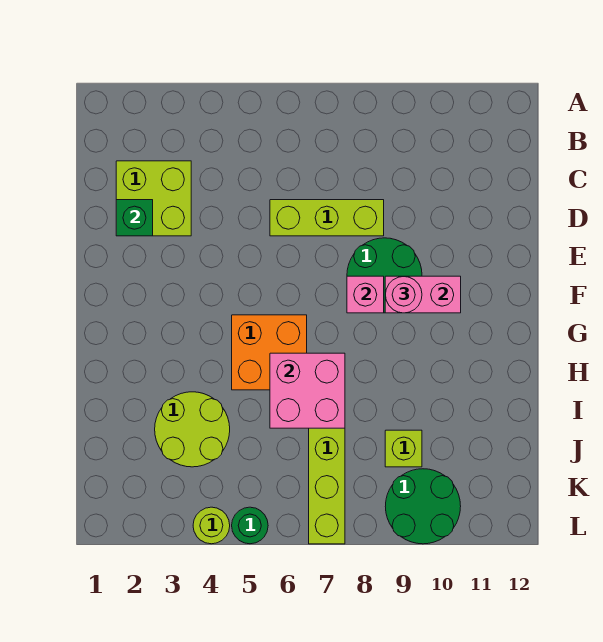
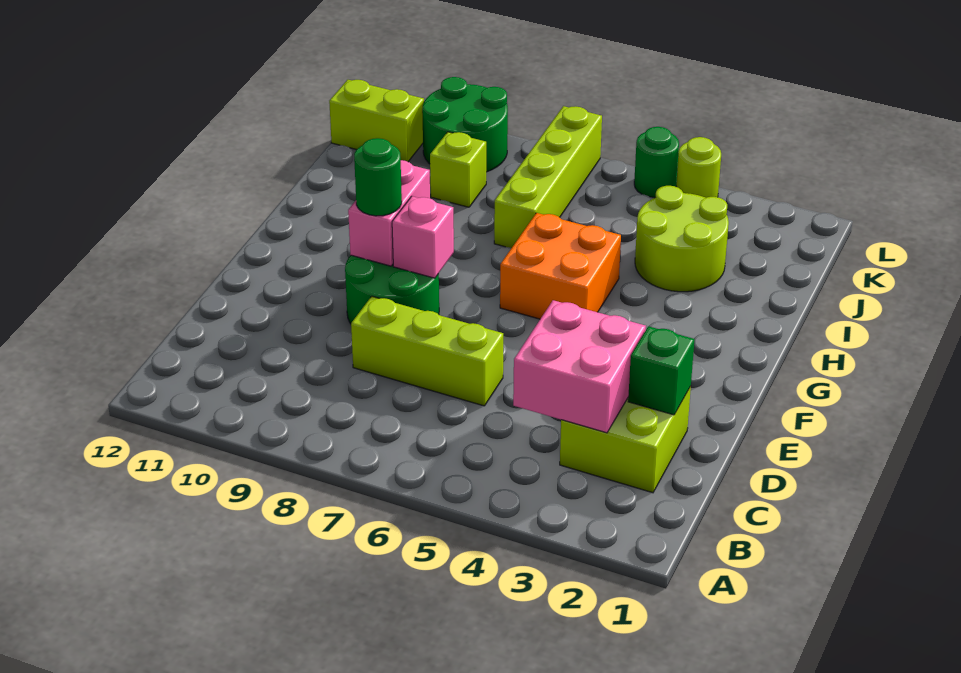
pink 1x2 brick [385,276,461,313] -> pink 1x2 brick turned to [348,160,430,266]
pink 1x1 round brick [385,276,422,313] -> green 1x1 round brick [354,138,402,216]
pink 2x2 brick [270,353,345,428] -> pink 2x2 brick moved to [513,300,646,433]
none -> lime 1x2 brick [329,80,424,162]

